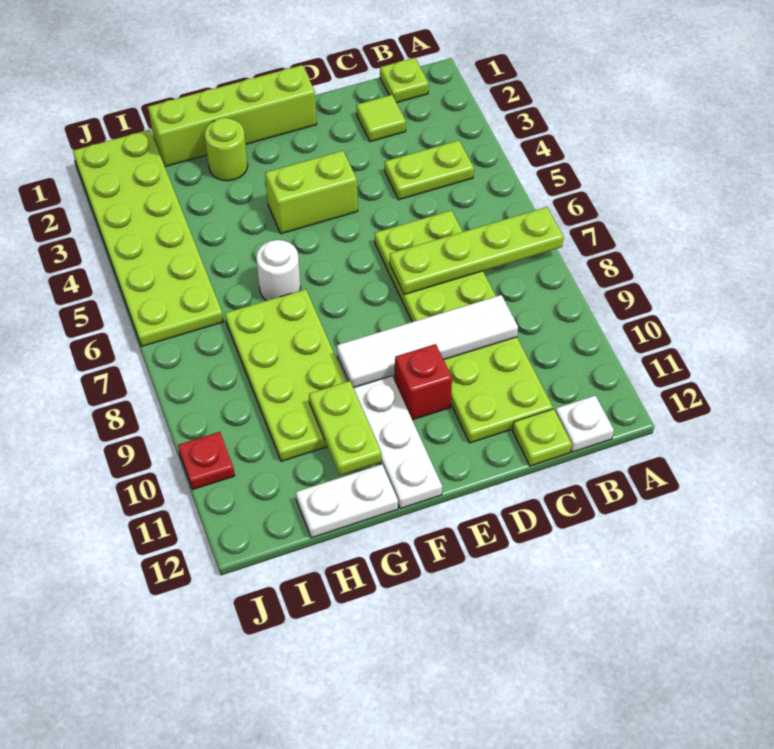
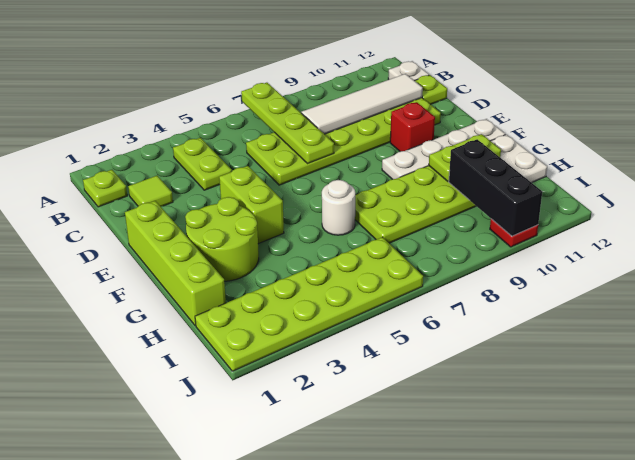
white 1x4 tile [337,295,518,388] -> white 1x4 tile turned to [301,74,423,134]
lime 1x1 round brick [205,118,248,181] -> lime 2x2 round brick [185,197,259,281]
none -> black 1x3 brick [449,139,542,236]

